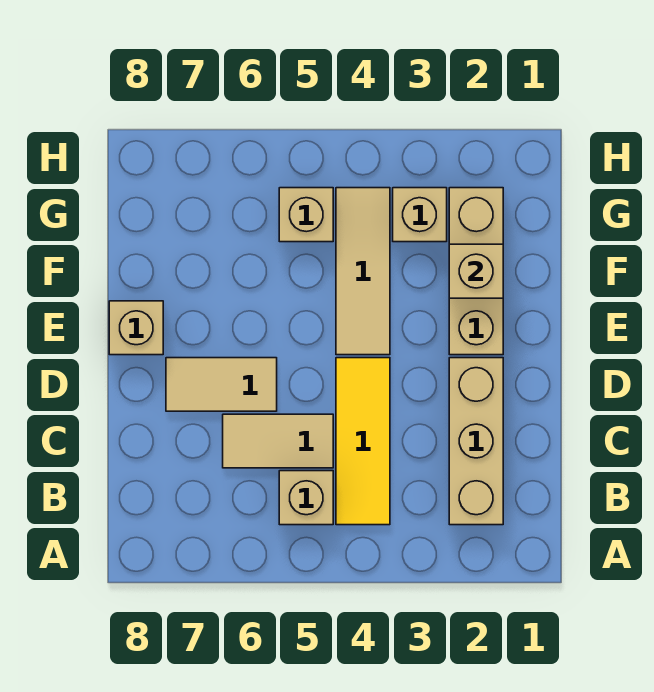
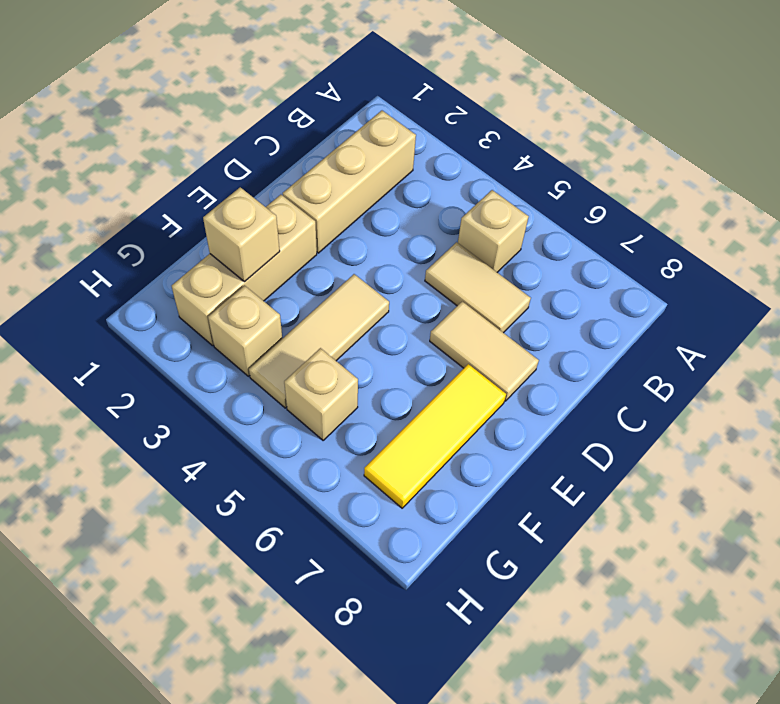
yellow 1x3 tile [336,358,390,525] -> yellow 1x3 tile moved to [364,364,506,508]
tan 1x1 brick [109,301,163,355] -> none

